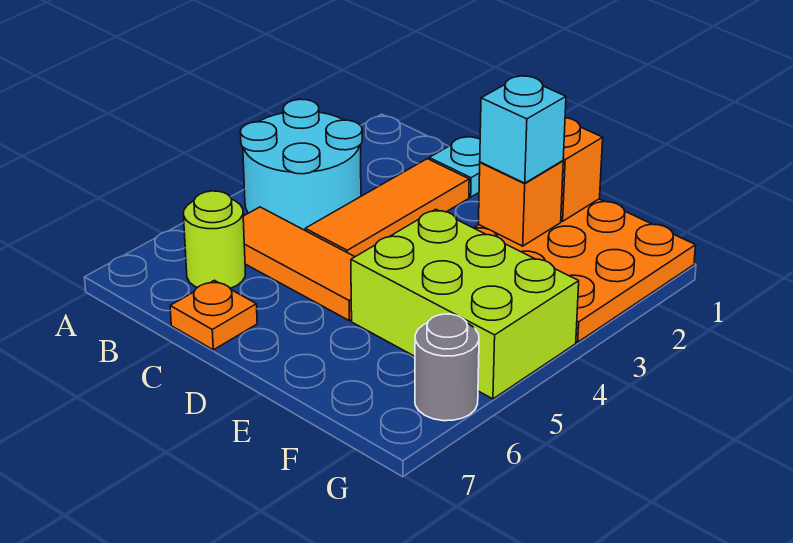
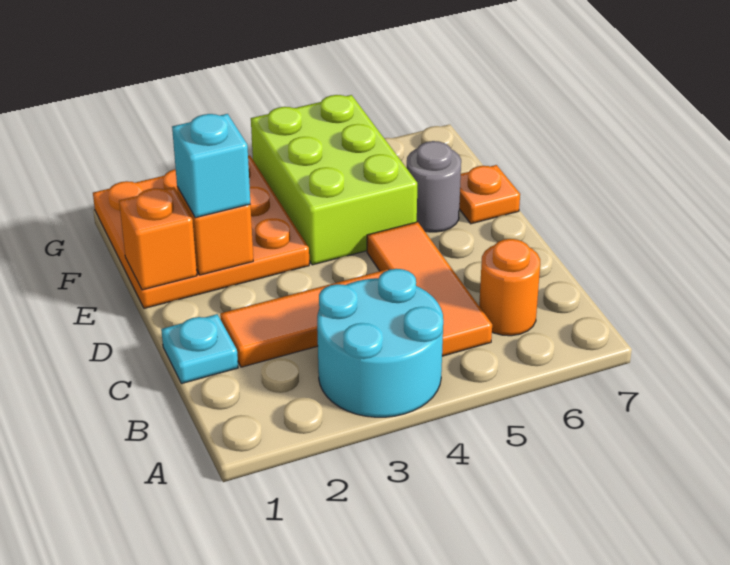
lime 1x1 round brick [184,191,245,288] -> orange 1x1 round brick [479,239,540,336]
orange 1x1 plate [170,280,257,350] -> orange 1x1 plate moved to [459,165,520,224]
grey 1x1 round brick [415,314,479,421] -> grey 1x1 round brick moved to [407,141,461,232]

